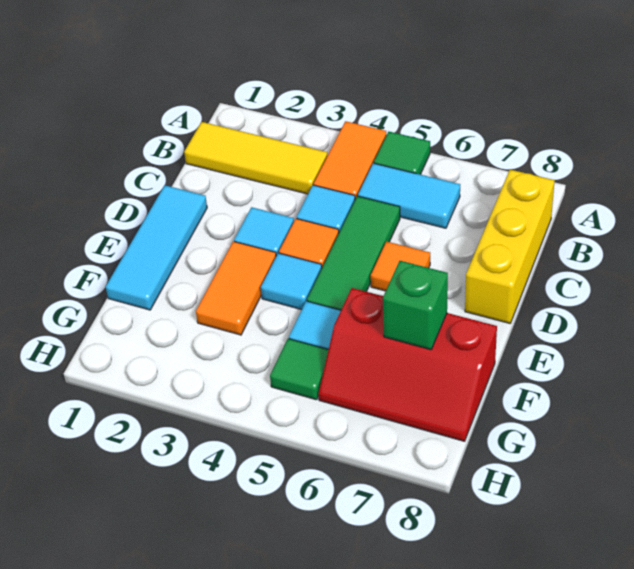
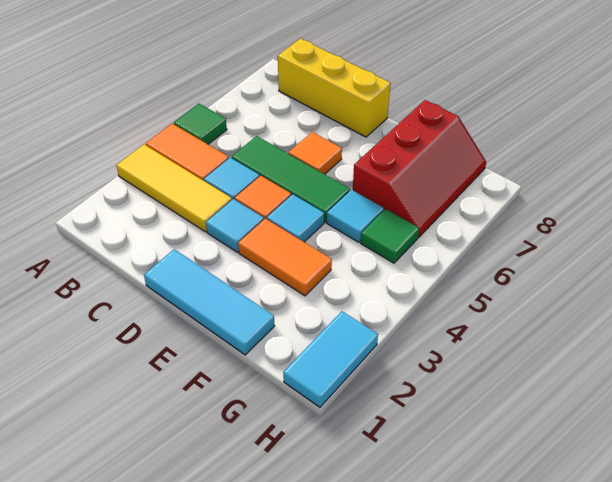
yellow 1x3 tile [184,122,327,194] -> yellow 1x3 tile turned to [116,144,232,232]
cyan 1x2 tile [358,163,460,228] -> cyan 1x2 tile moved to [283,311,378,407]
green 1x1 brick [383,261,448,350] -> none

